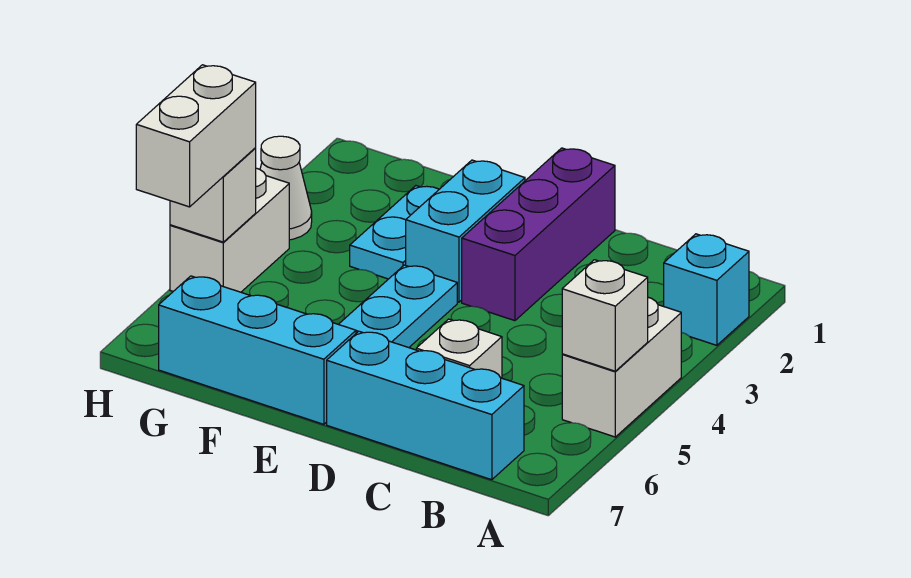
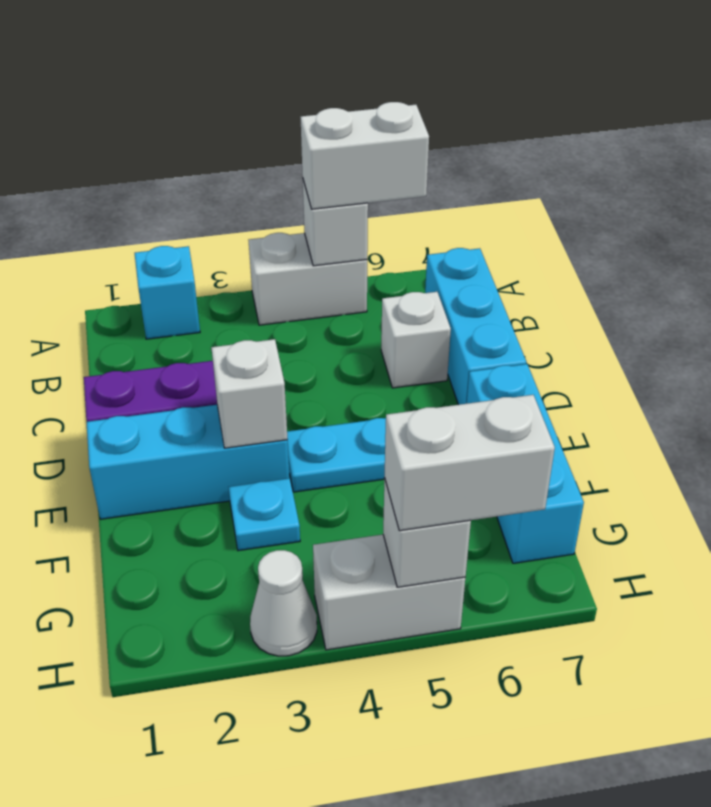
none -> white 1x2 brick [301,102,429,209]
cyan 1x2 brick [406,160,525,302] -> cyan 1x3 brick [86,405,290,519]
none -> white 1x1 brick [211,339,288,448]
cyan 1x2 plate [350,186,439,279] -> cyan 1x1 plate [229,478,300,551]

